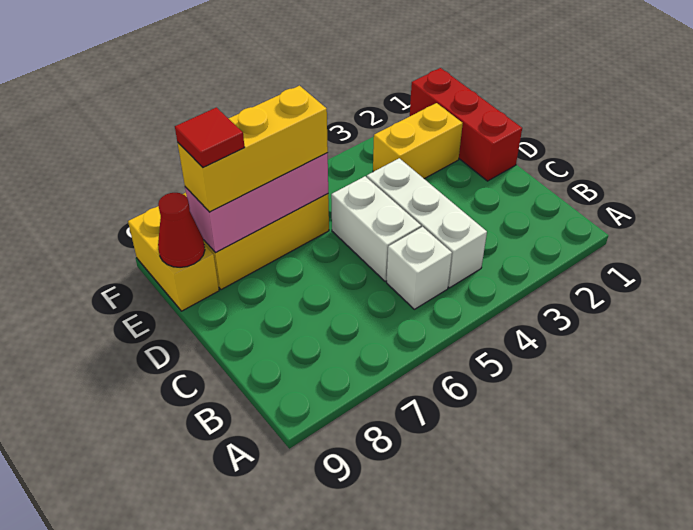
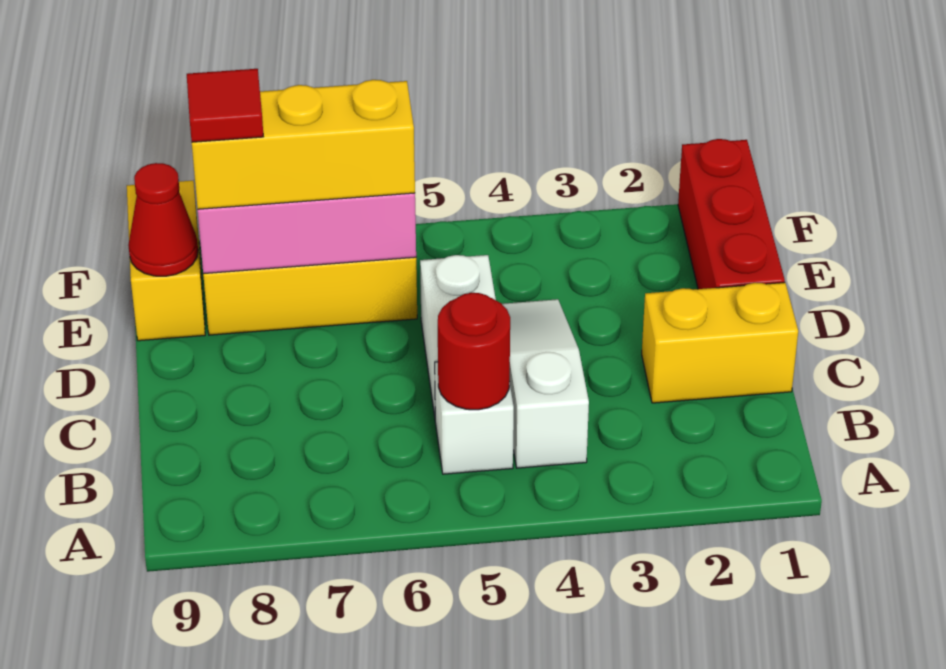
white 1x3 brick [367,158,487,288] -> white 1x3 slope [502,299,589,468]
none -> red 1x1 round brick [438,293,510,410]
yellow 1x2 brick [373,103,463,179] -> yellow 1x2 brick moved to [642,282,798,403]

